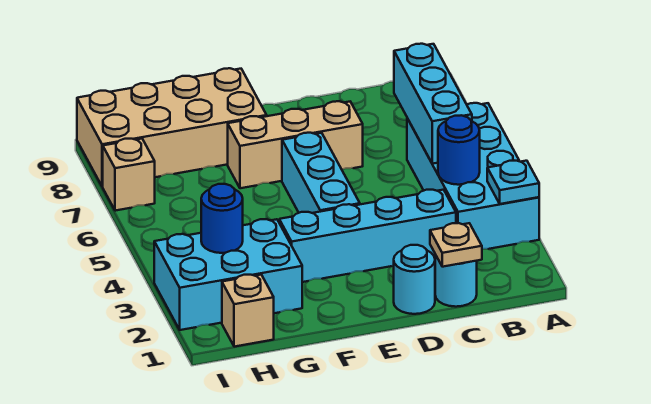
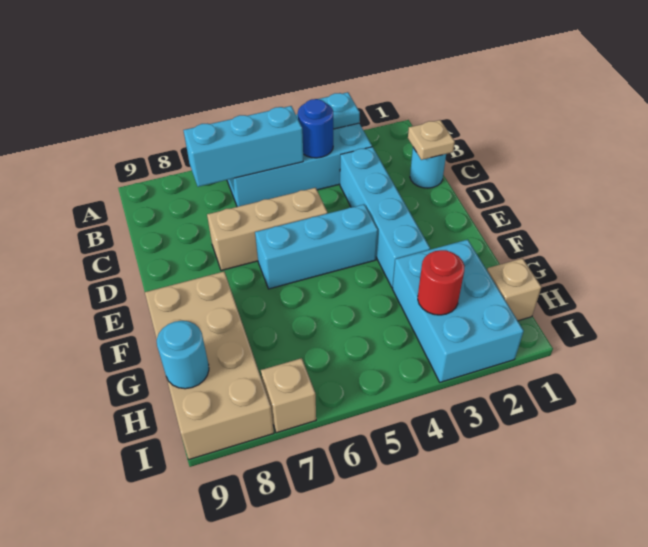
cyan 1x1 round brick [394,245,435,314] -> cyan 1x1 round brick moved to [157,321,209,389]
tan 1x3 brick [228,101,363,188] -> tan 1x3 brick turned to [207,188,327,271]
blue 1x1 round brick [201,184,243,253] -> red 1x1 round brick [418,250,465,315]

